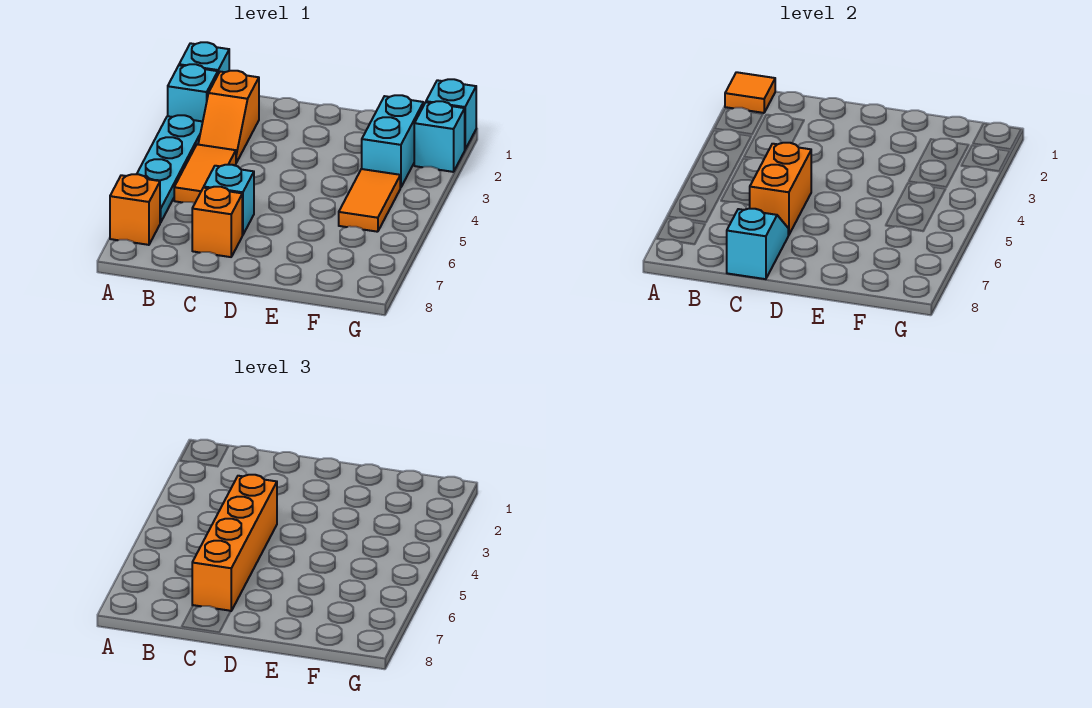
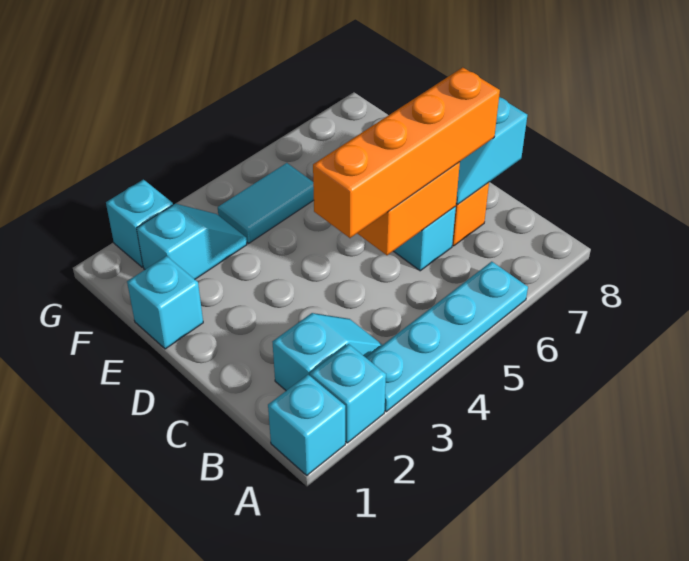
orange 1x1 tile [725,72,775,113] -> none
orange 1x1 brick [110,174,160,245] -> none
orange 1x2 slope [198,71,259,163] -> cyan 1x2 slope [273,313,382,391]
orange 1x2 tile [174,144,236,203] -> none
cyan 1x2 brick [362,95,423,188] -> cyan 1x2 slope [137,204,247,279]
orange 1x2 tile [339,169,400,232] -> cyan 1x2 tile [218,163,314,243]
cyan 1x1 brick [426,79,476,149] -> cyan 1x1 brick moved to [127,256,203,349]

